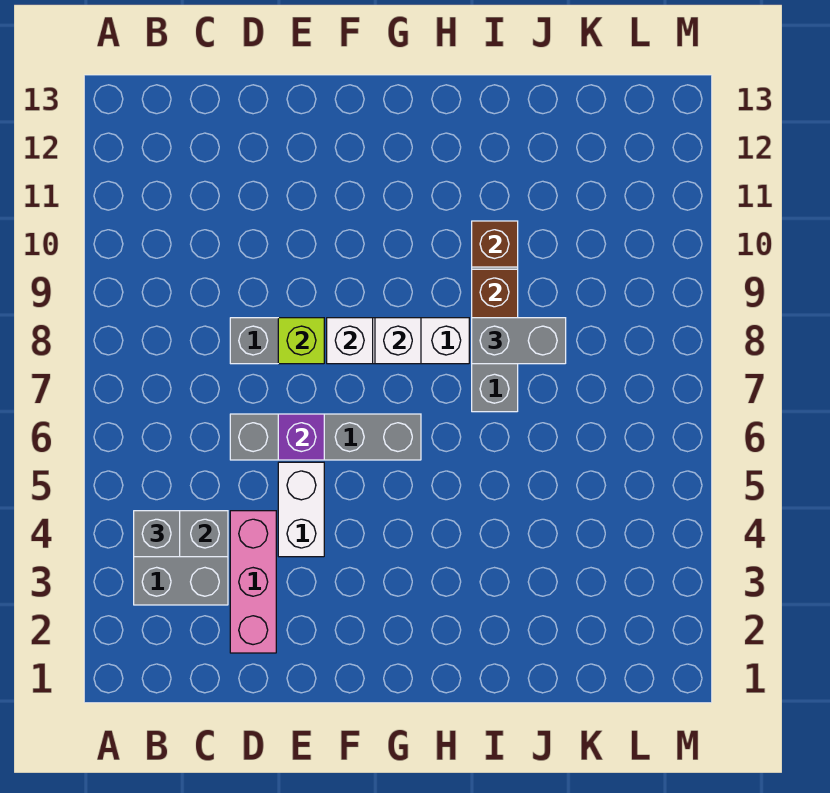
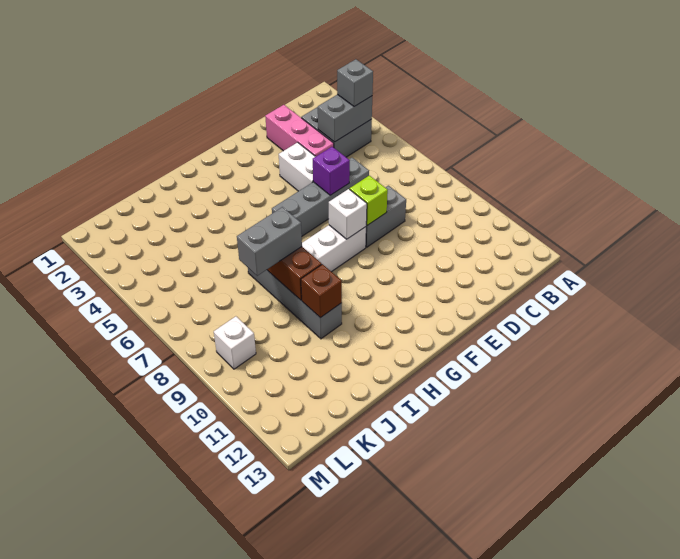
white 1x1 brick [375,318,421,364] -> white 1x1 brick moved to [214,316,256,369]

